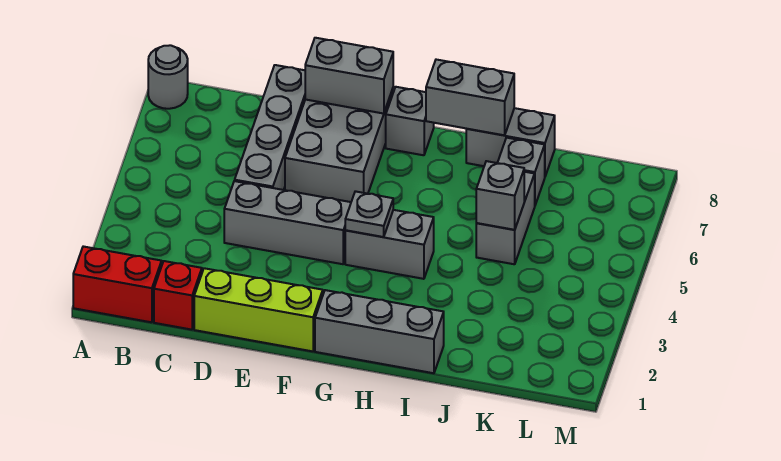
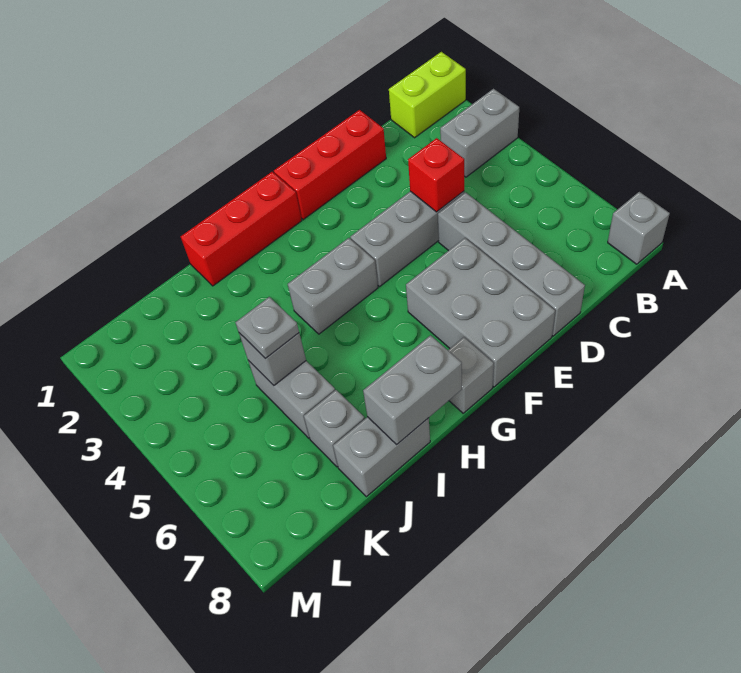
red 1x2 brick [73,246,162,322] -> lime 1x2 brick [389,52,466,138]
grey 1x1 round brick [148,45,188,109] -> grey 1x1 brick [608,192,670,264]
red 1x1 brick [154,261,202,330] -> red 1x1 brick moved to [408,138,464,212]
lime 1x3 brick [194,268,323,351] -> red 1x3 brick [274,110,386,220]
grey 1x2 brick [305,38,393,114] -> grey 1x2 brick moved to [440,89,519,177]
grey 1x3 brick [315,290,444,373] -> red 1x3 brick [181,172,302,286]
grey 1x1 plate [345,191,393,237] -> grey 1x1 plate moved to [235,297,299,359]

